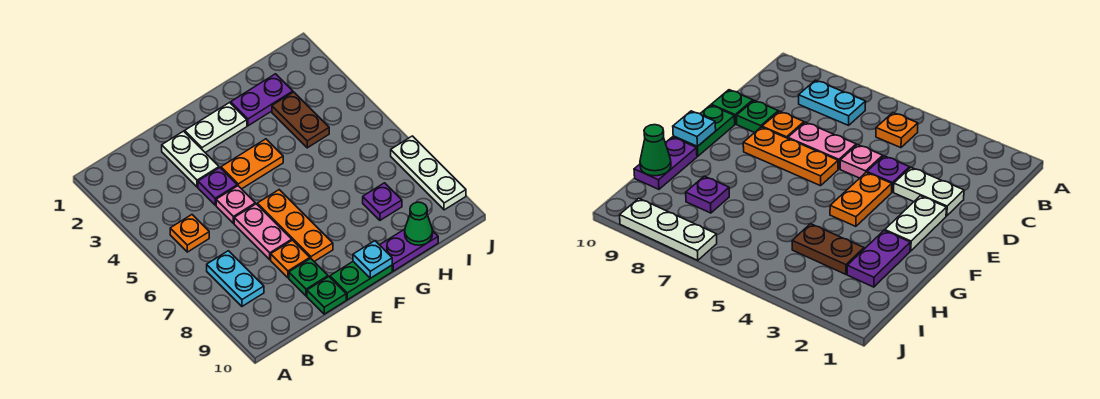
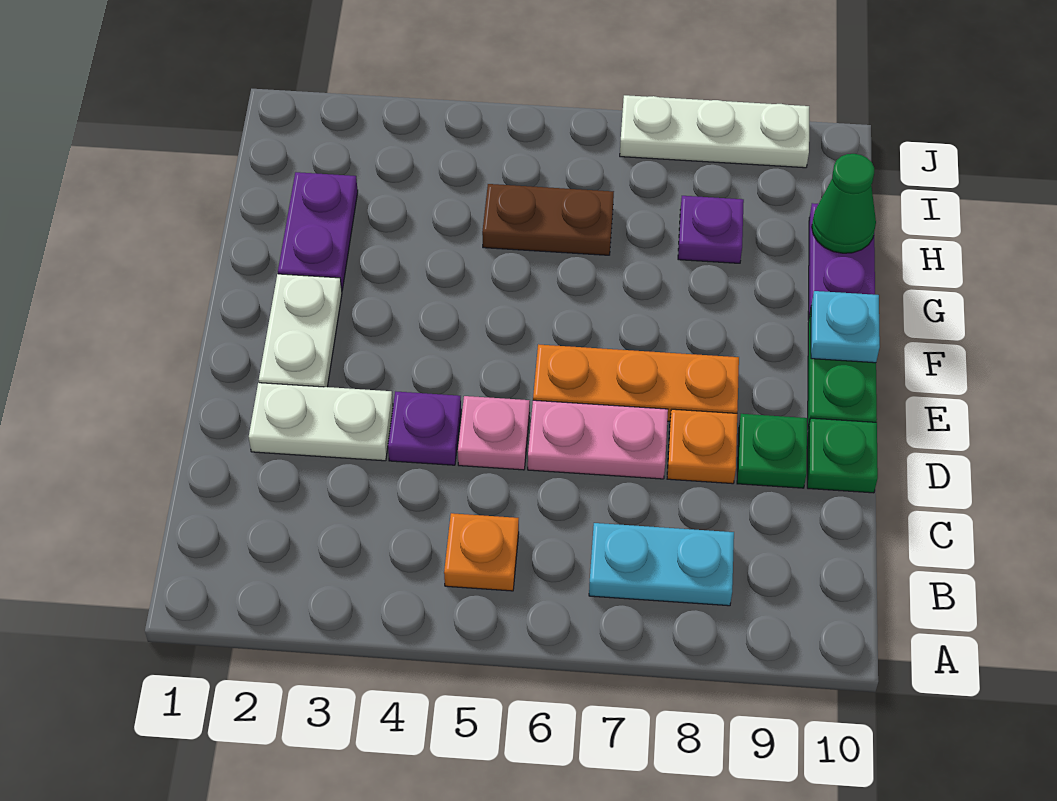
orange 1x2 plate [221,139,283,189] -> none
brown 1x2 plate [272,92,329,148] -> brown 1x2 plate moved to [482,184,614,255]

